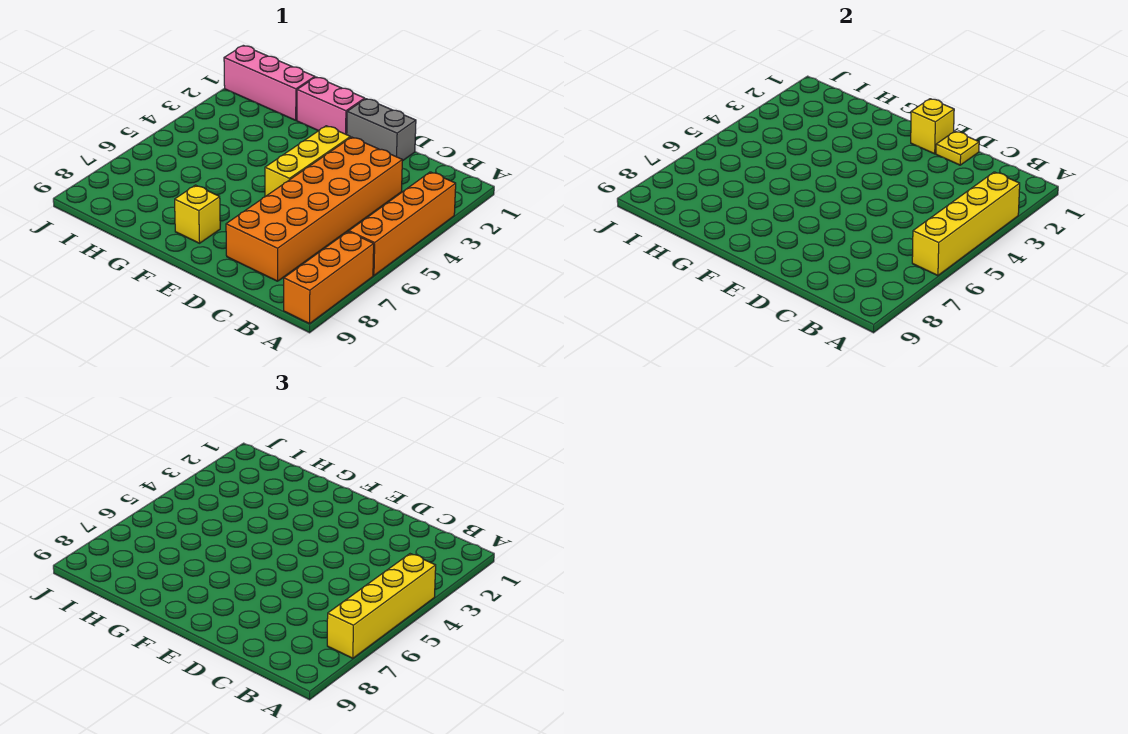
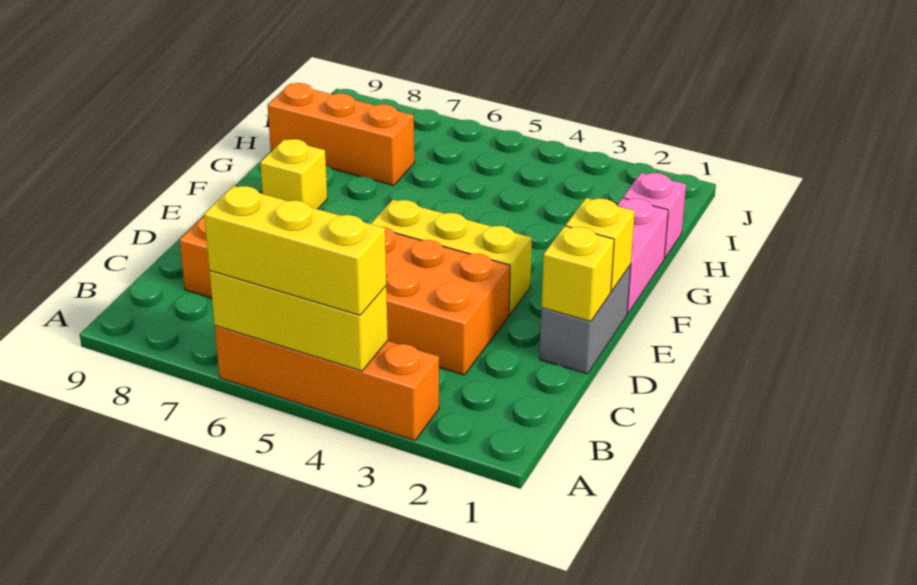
yellow 1x4 brick [912,172,1020,276] -> yellow 1x3 brick [209,271,388,371]
yellow 1x4 brick [327,554,436,658] -> yellow 1x3 brick [204,186,386,315]
orange 1x3 brick [284,232,374,324] -> orange 1x3 brick moved to [268,83,414,185]
yellow 1x1 plate [936,131,979,165] -> yellow 1x1 brick [542,226,614,322]
pink 1x3 brick [224,45,315,120] -> pink 1x1 brick [623,173,686,258]

